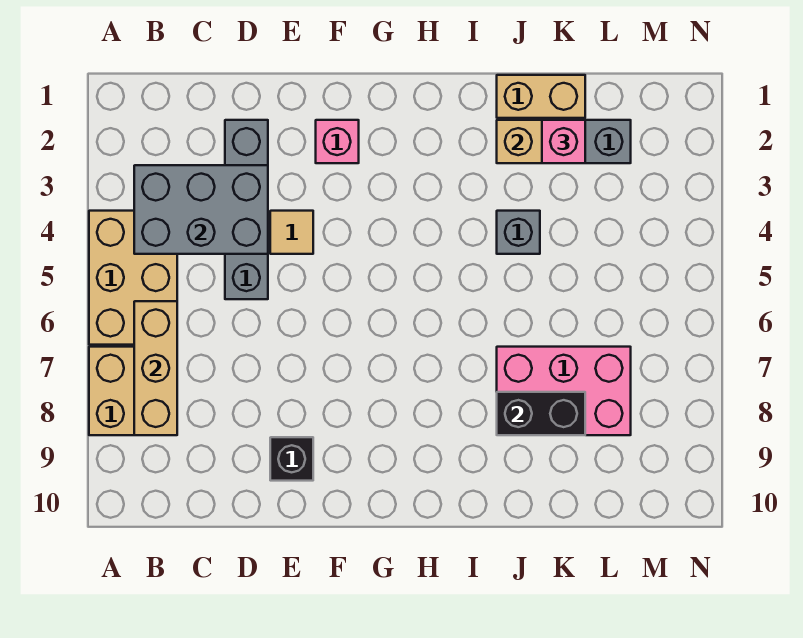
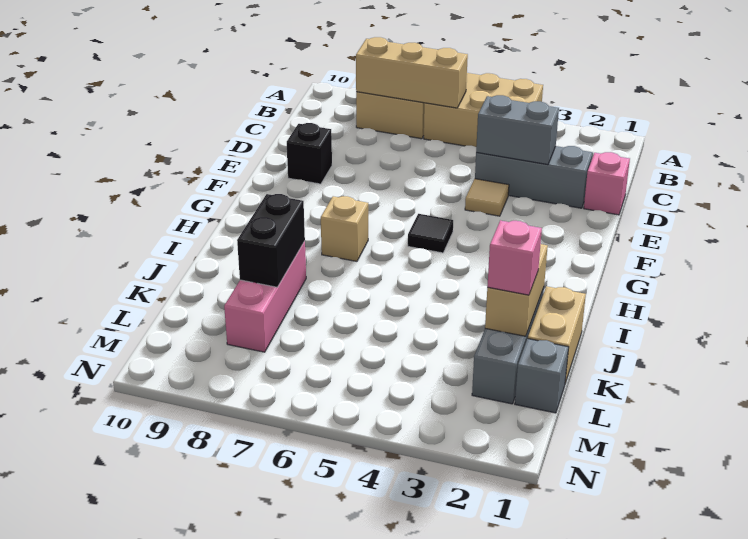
grey 2x3 brick [134,165,268,254] -> grey 1x2 brick [476,95,559,165]
grey 1x4 brick [225,120,268,299] -> grey 1x3 brick [475,146,593,208]
pink 1x1 brick [316,120,359,163] -> pink 1x1 brick moved to [584,152,630,215]
none -> black 1x1 tile [408,214,453,253]
none -> tan 1x1 brick [321,196,368,261]
grey 1x1 brick [497,211,540,254] -> grey 1x1 brick moved to [515,339,569,413]
pink 2x3 brick [497,347,631,435] -> pink 1x3 brick [224,241,306,352]

